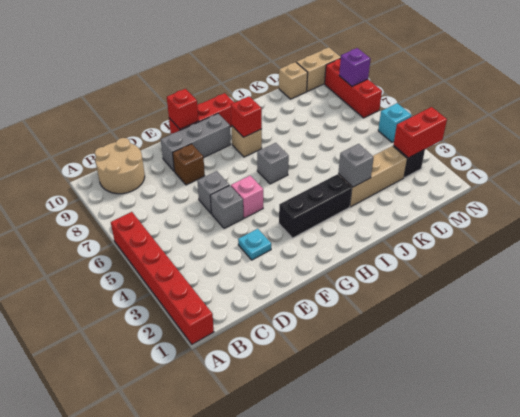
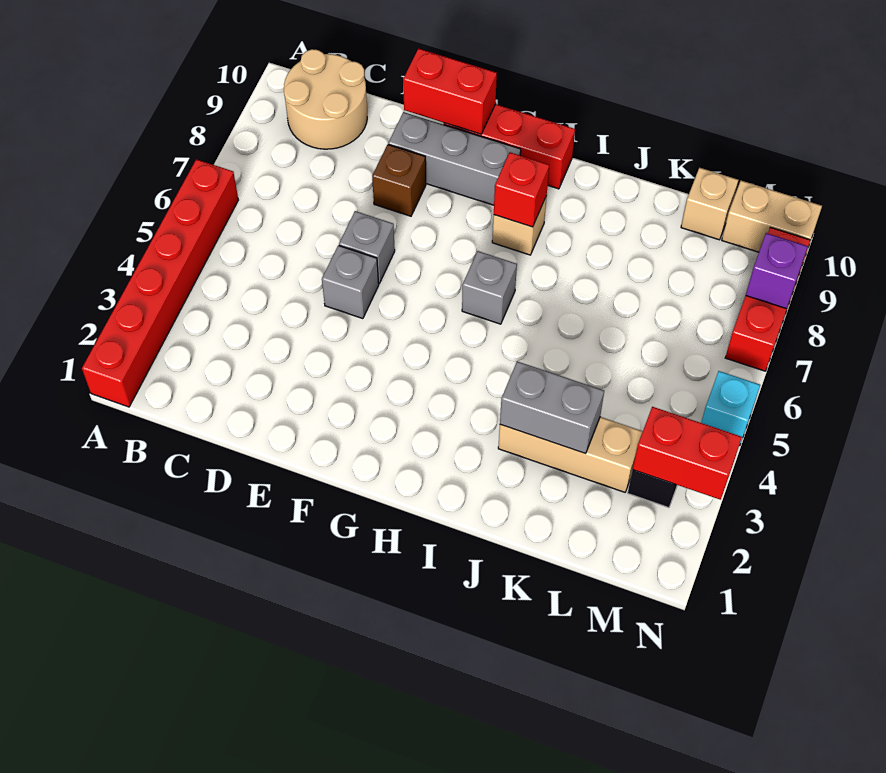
cyan 1x1 plate [238,229,271,260] -> none
pink 1x1 brick [231,176,263,218] -> none
red 1x1 brick [167,89,198,129] -> red 1x2 brick [403,49,497,134]
black 1x3 brick [279,174,352,238] -> none
grey 1x1 brick [338,144,374,187] -> grey 1x2 brick [500,361,604,454]

